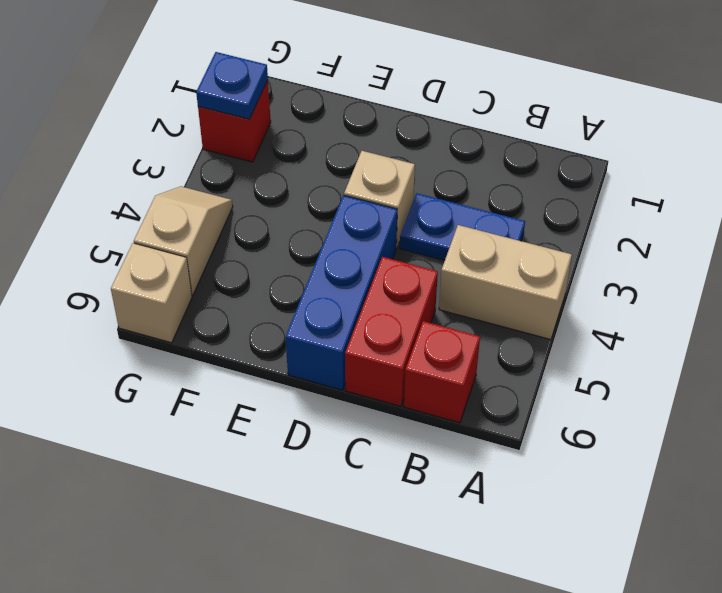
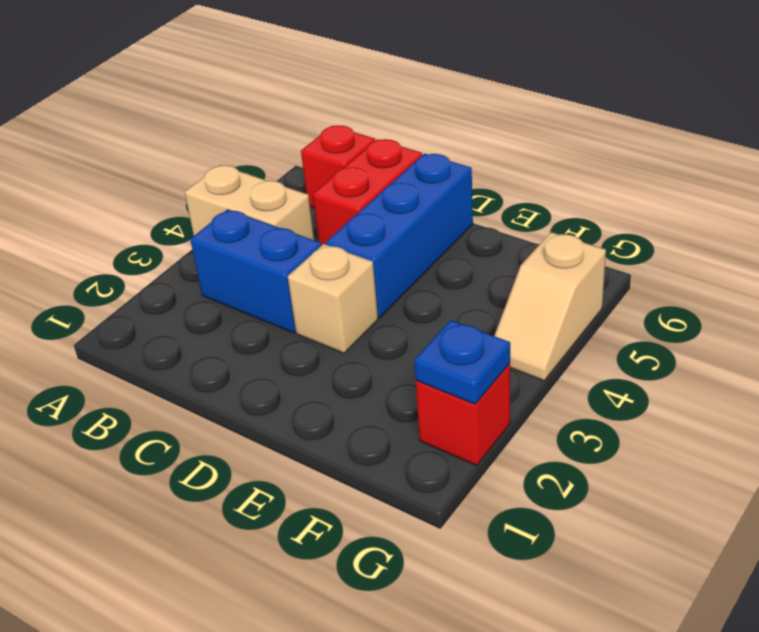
blue 1x2 plate [400,193,525,260] -> blue 1x2 brick [190,209,322,333]
tan 1x1 brick [111,243,192,343] -> none

